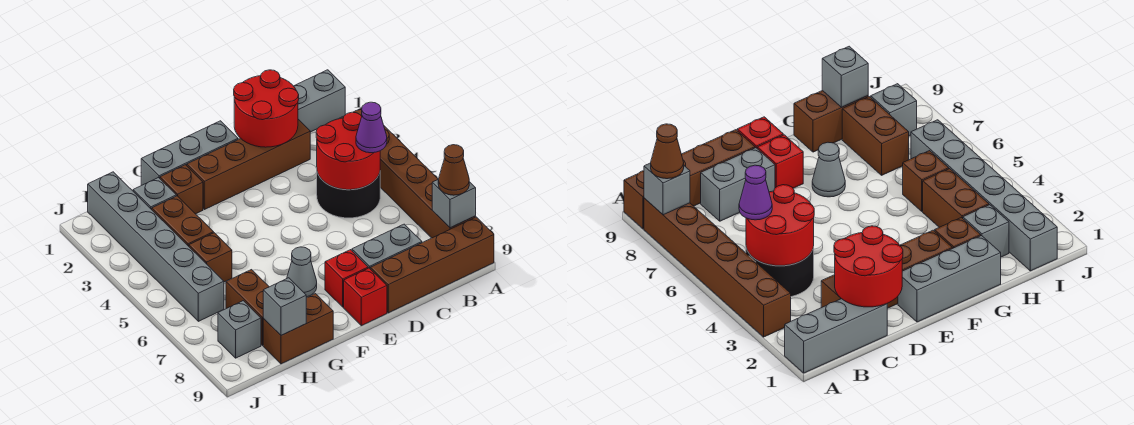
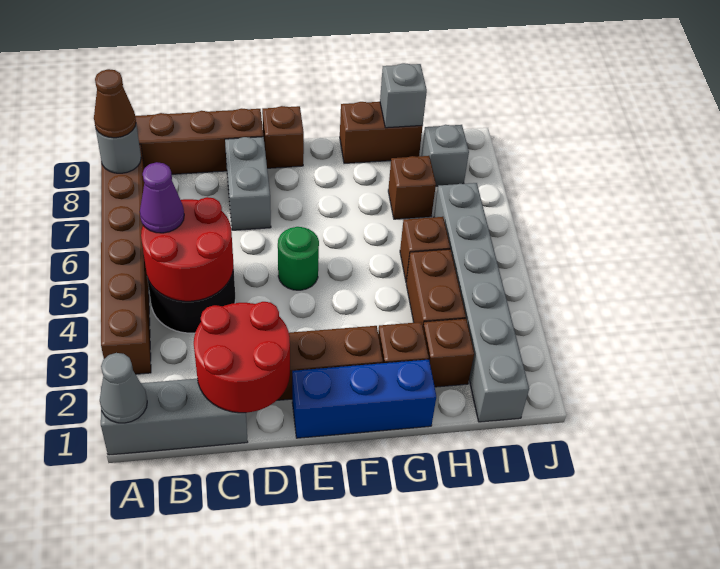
grey 1x1 brick [432,180,476,228] -> grey 1x1 round brick [96,124,141,173]
grey 1x2 brick [352,224,422,268] -> grey 1x2 brick turned to [225,137,271,230]
grey 1x3 brick [141,121,238,185] -> blue 1x3 brick [292,359,436,438]
none -> green 1x1 round brick [278,227,319,290]
red 1x1 brick [325,250,368,307] -> none
red 1x1 brick [344,268,387,326] -> brown 1x1 brick [262,106,304,168]
grey 1x1 cone [287,247,317,297] -> grey 1x1 cone moved to [100,353,147,423]
grey 1x1 brick [133,178,176,210] -> brown 1x1 brick [423,319,474,387]
brown 1x2 brick [226,270,269,345] -> brown 1x1 brick [388,156,436,219]

